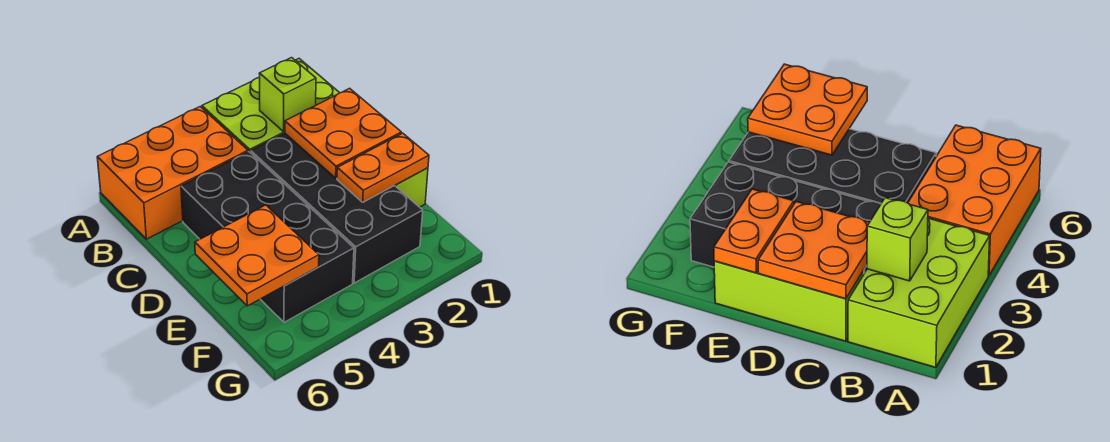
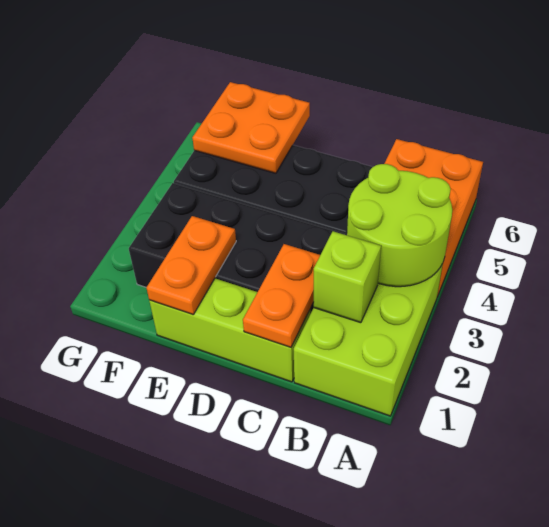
none -> lime 2x2 round brick [347,164,452,287]
orange 2x2 plate [285,88,401,178] -> orange 1x2 plate [243,244,320,347]

